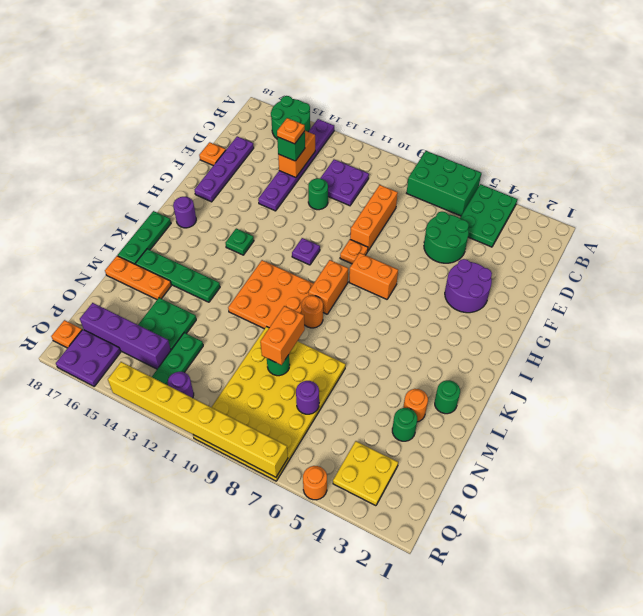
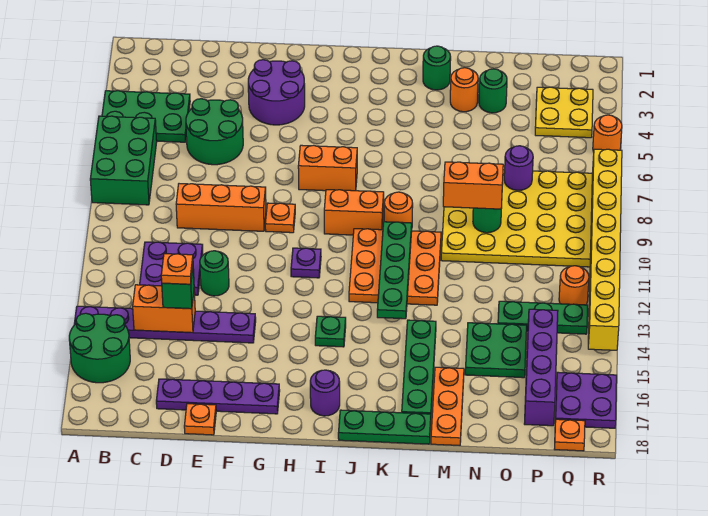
orange 1x2 brick [349,253,398,299] -> orange 1x2 brick turned to [298,145,357,191]
none -> green 1x4 plate [377,222,412,319]
purple 1x1 round brick [168,372,194,398] -> orange 1x1 round brick [559,266,589,305]

